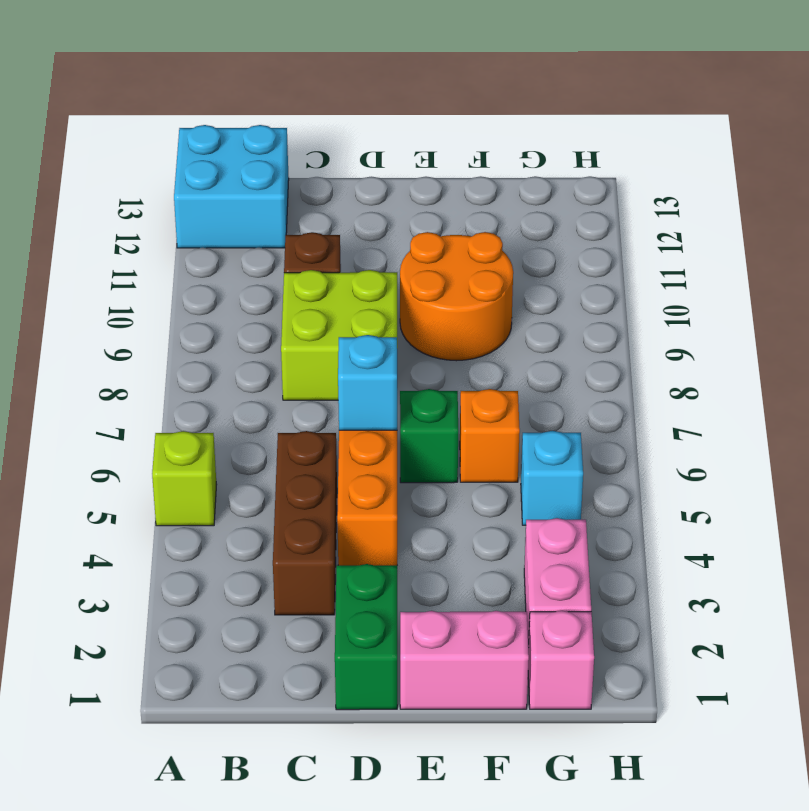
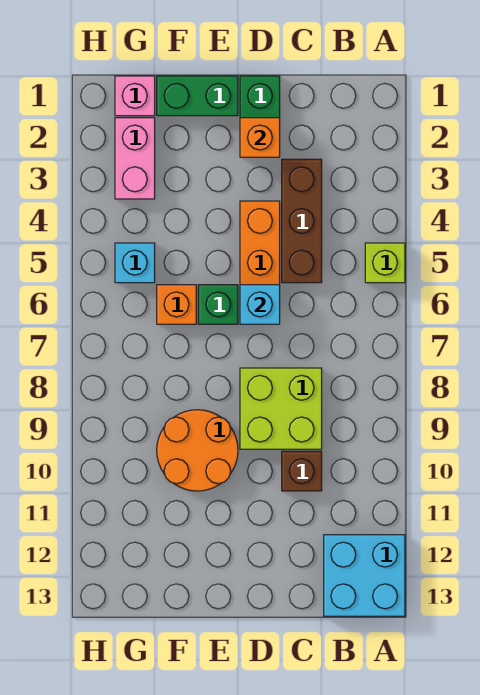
none -> orange 1x1 brick [240,118,280,157]
pink 1x2 brick [400,611,529,709] -> green 1x2 brick [157,76,238,116]

